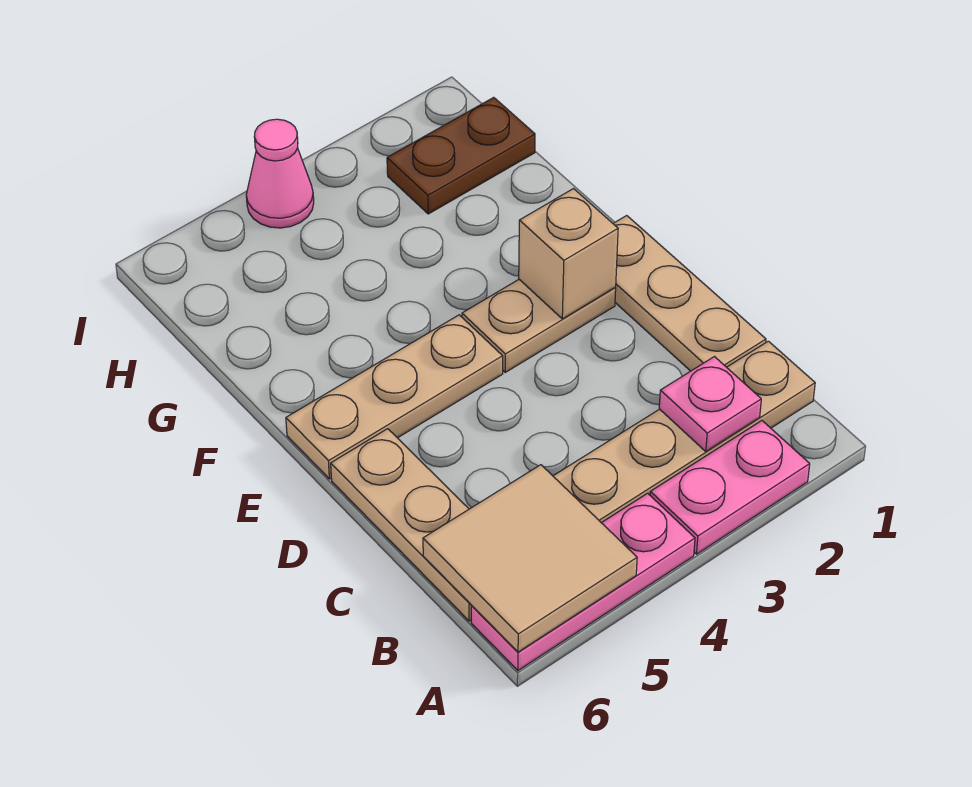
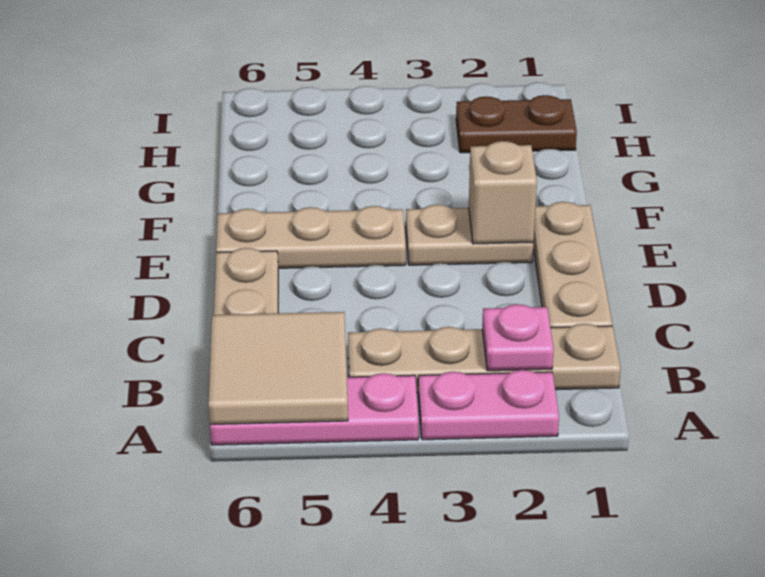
pink 1x1 cone [246,119,314,228] -> none

